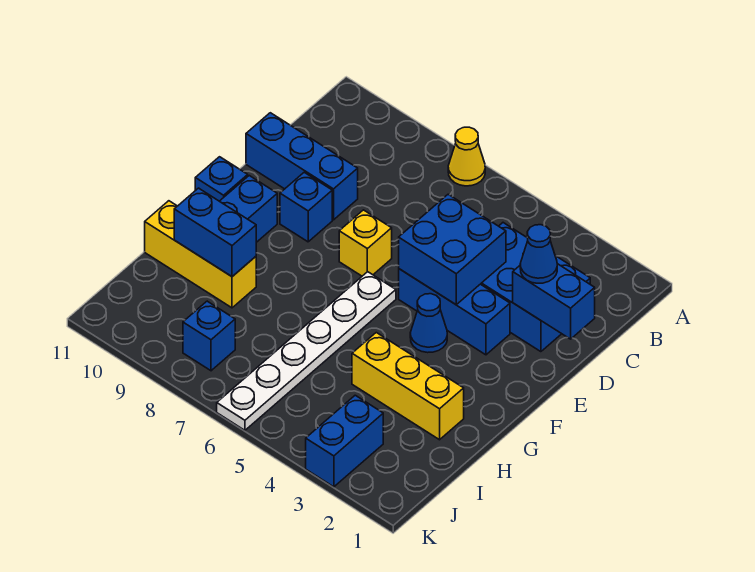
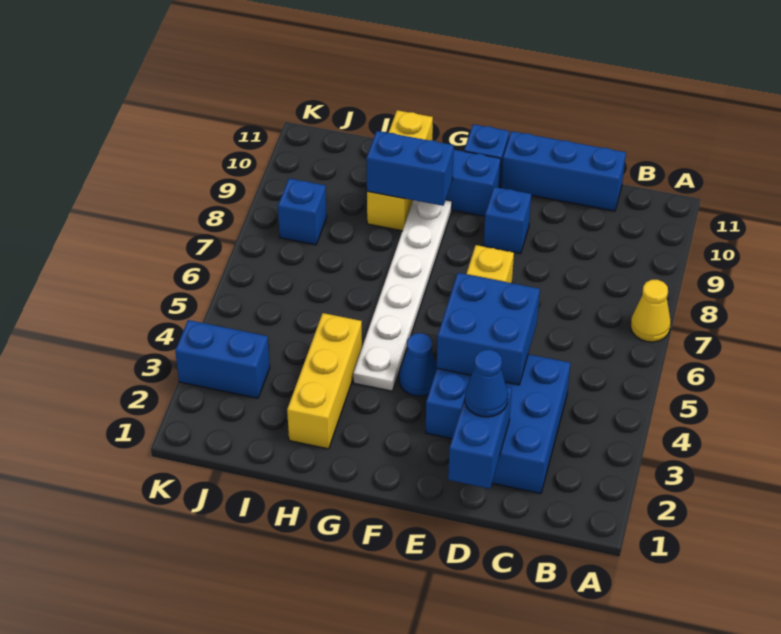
blue 1x3 brick [246,113,358,220] -> blue 1x3 brick turned to [501,131,626,211]
white 1x6 plate [217,272,396,430] -> white 1x6 plate turned to [353,200,452,391]
blue 1x2 brick [174,188,256,276] -> blue 1x2 brick turned to [366,131,454,206]

